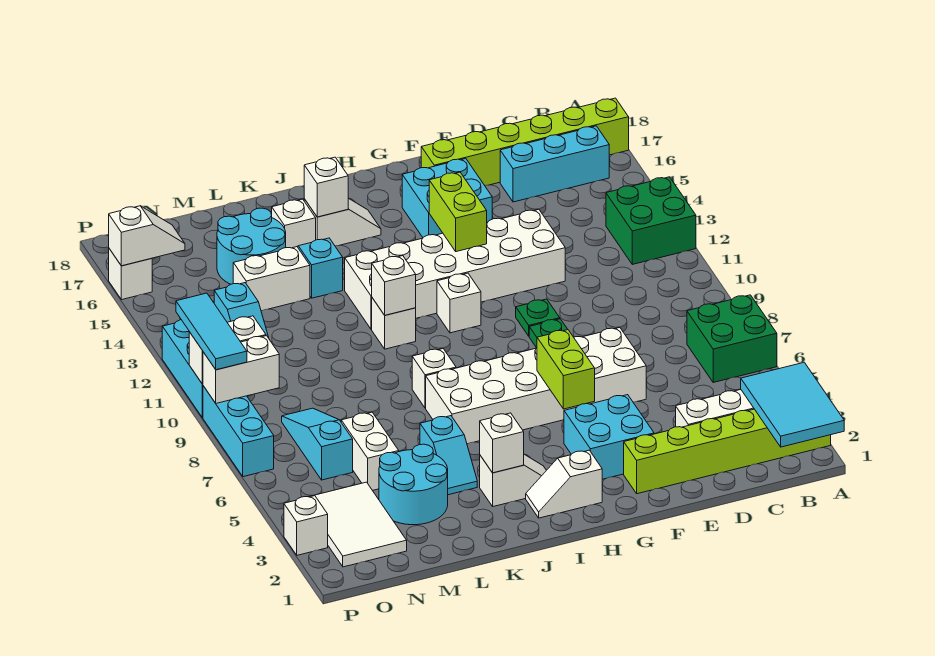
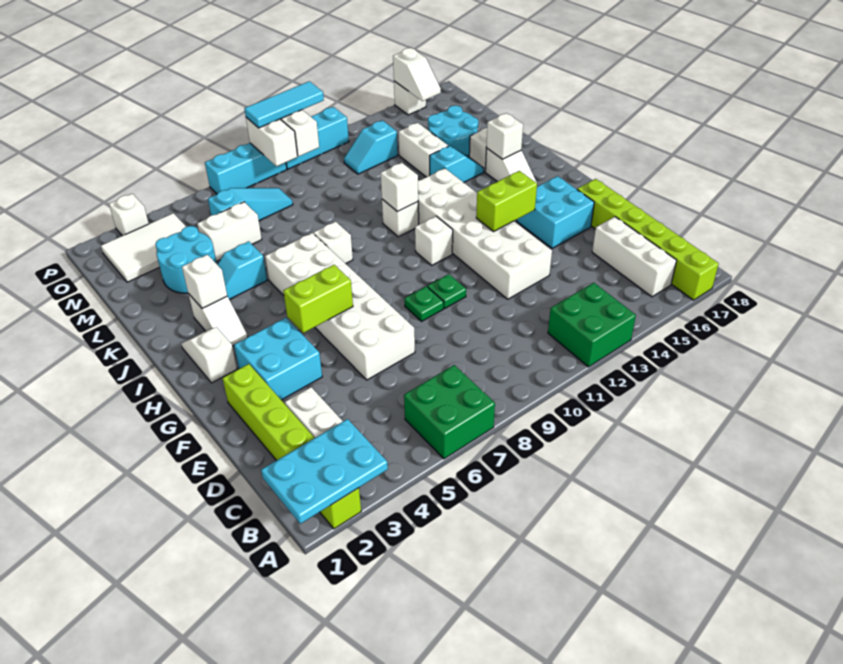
cyan 2x3 tile [741,362,844,447] -> cyan 2x3 plate [261,419,388,524]
cyan 1x3 brick [500,126,609,202] -> white 1x3 brick [592,217,677,297]

